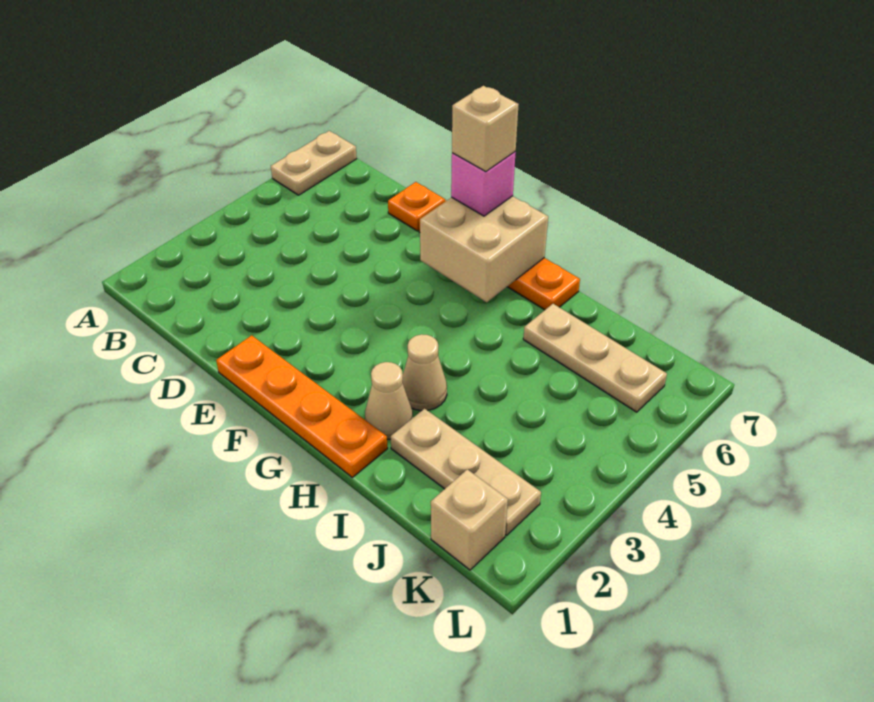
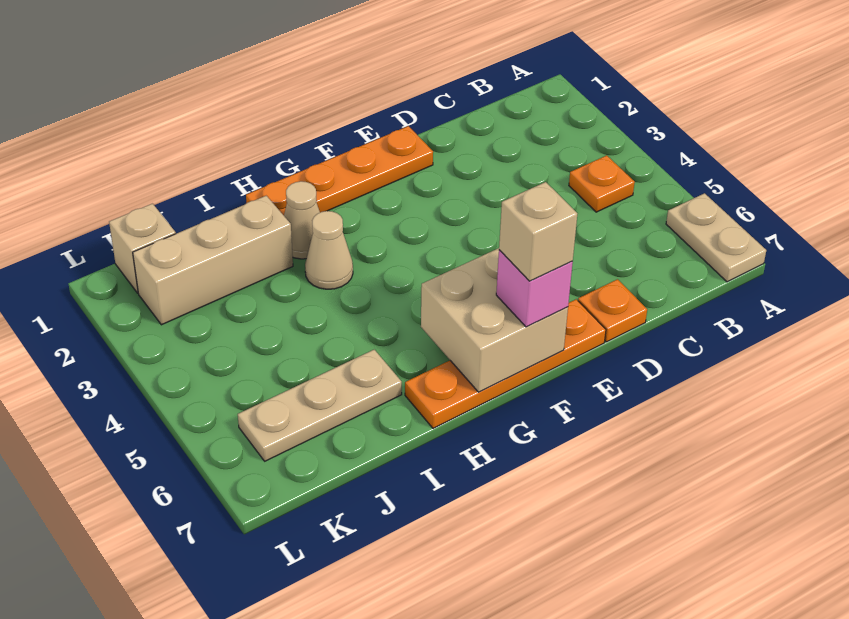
none -> orange 1x1 plate [569,155,635,212]
tan 1x3 plate [391,409,541,535] -> tan 1x3 brick [133,196,293,325]

